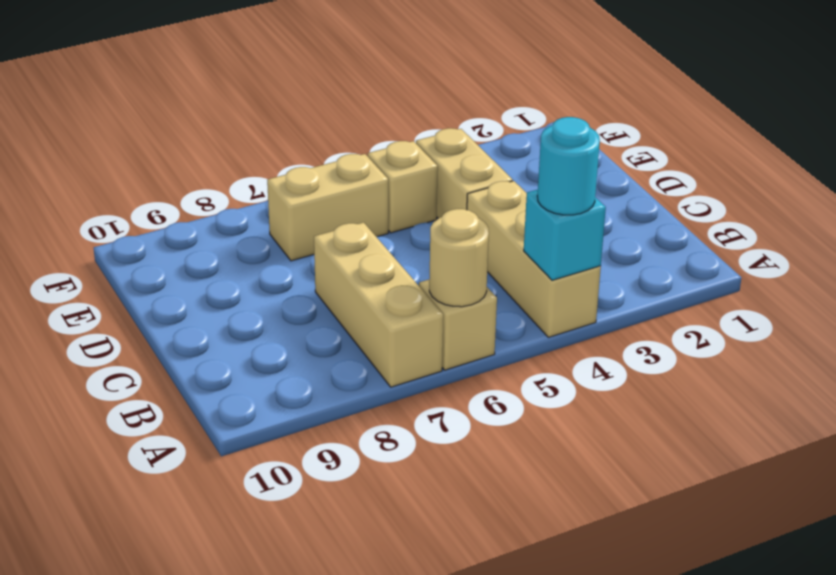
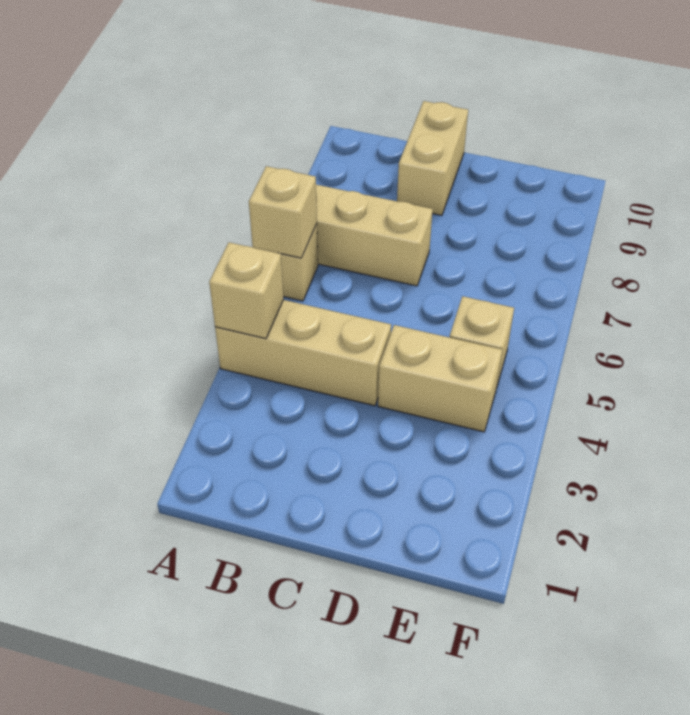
cyan 1x1 brick [524,190,606,280] -> tan 1x1 brick [209,242,283,339]
cyan 1x1 round brick [537,117,600,215] -> none
tan 1x1 round brick [429,209,489,307] -> tan 1x1 brick [249,166,317,258]
tan 1x2 brick [267,154,388,261] -> tan 1x2 brick moved to [397,101,468,216]

